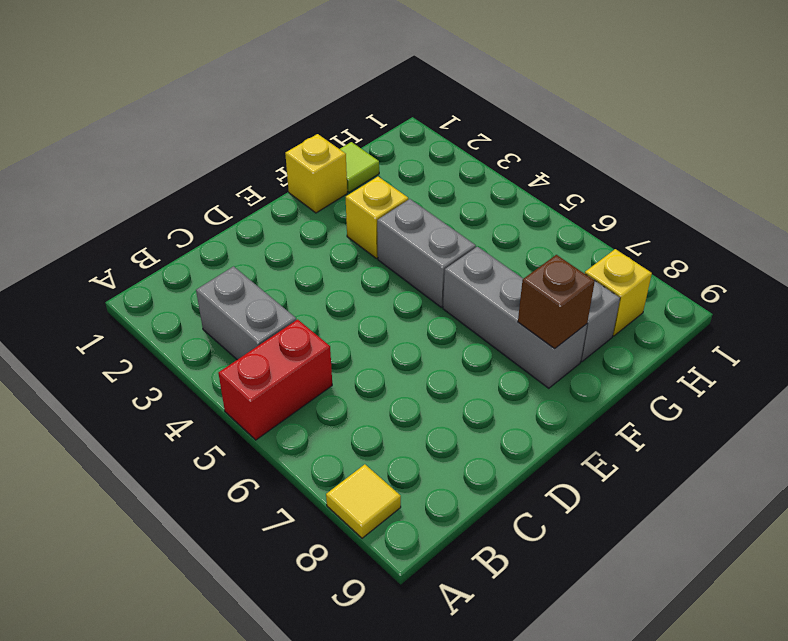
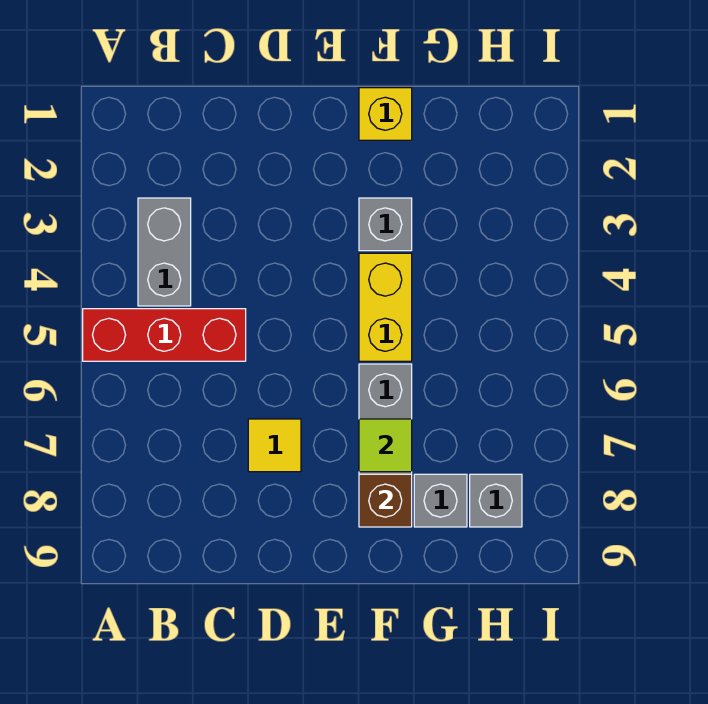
red 1x2 brick [218,319,332,440] -> red 1x3 brick [83,309,246,361]
yellow 1x1 tile [326,464,401,538] -> yellow 1x1 tile moved to [248,419,301,472]
yellow 1x1 brick [346,177,408,258] -> grey 1x1 brick [359,198,412,251]
grey 1x2 brick [377,199,476,307] -> yellow 1x2 brick [359,253,412,361]
lime 1x1 tile [340,142,379,192] -> lime 1x1 tile moved to [359,419,412,472]
yellow 1x1 brick [585,249,652,336] -> grey 1x1 brick [470,474,522,527]

